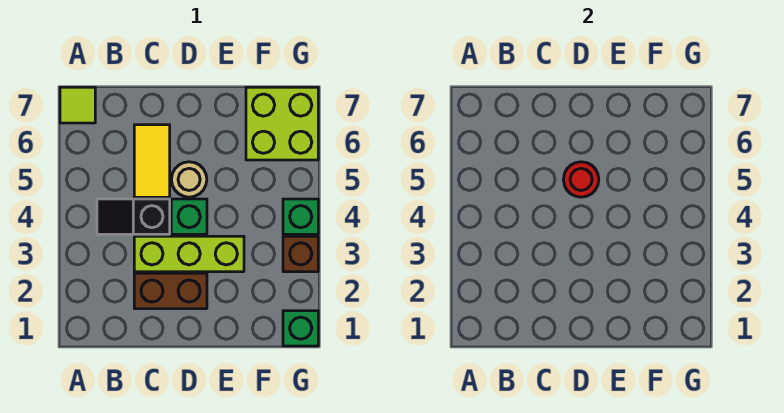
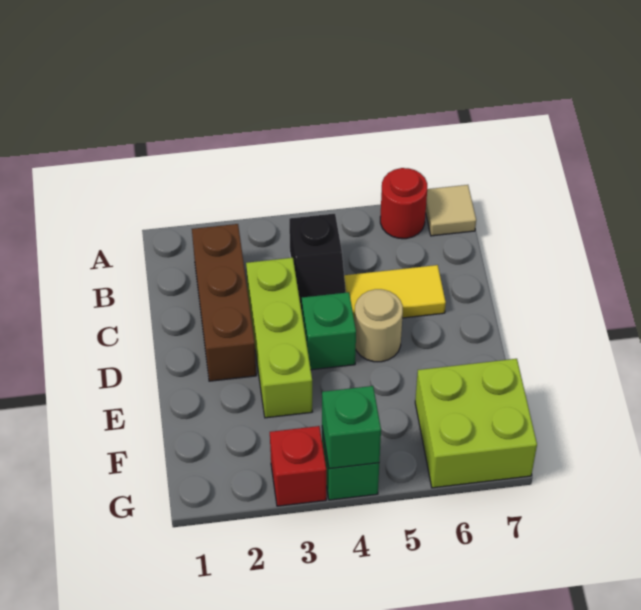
lime 1x1 tile [60,87,95,123] -> tan 1x1 tile [426,185,476,236]
black 1x2 slope [97,199,170,234] -> black 1x2 slope turned to [289,214,346,312]
brown 1x2 brick [134,273,207,309] -> brown 1x3 brick [192,224,256,381]
red 1x1 round brick [564,162,599,197] -> red 1x1 round brick moved to [380,168,427,239]
green 1x1 brick [283,311,318,346] -> green 1x1 brick moved to [322,386,381,469]
brown 1x1 brick [283,236,318,272] -> red 1x1 brick [270,426,326,506]

